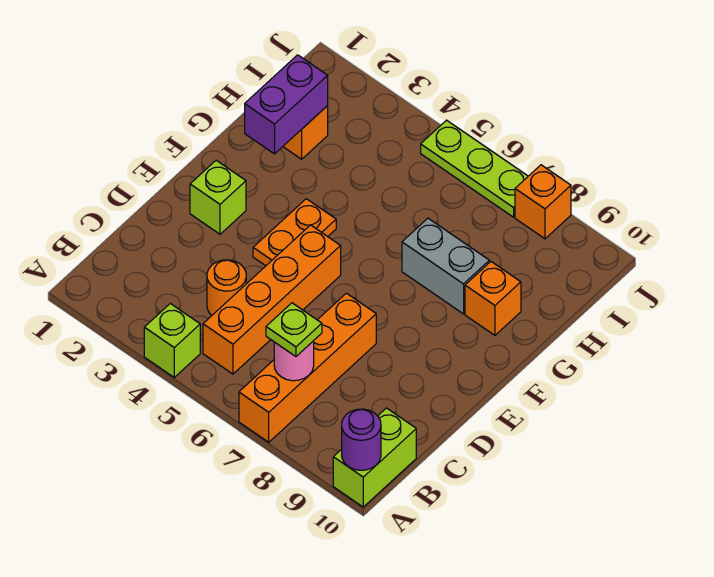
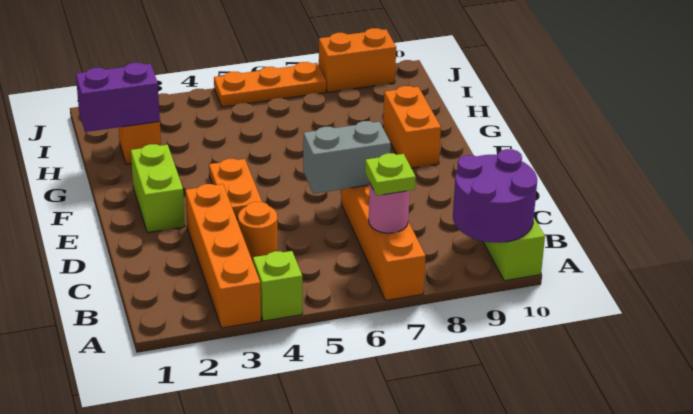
purple 1x1 round brick [342,409,381,470] -> purple 2x2 round brick [453,149,537,243]
orange 1x4 brick [203,225,341,374] -> orange 1x4 brick moved to [185,184,261,328]
lime 1x1 brick [190,160,246,234] -> lime 1x2 brick [131,144,185,233]
purple 1x2 brick [245,55,328,154] -> purple 1x2 brick turned to [76,63,160,132]
grey 1x2 brick [402,218,489,314] -> grey 1x2 brick moved to [303,121,391,194]
orange 1x1 brick [465,262,521,335] -> orange 1x2 brick [383,86,441,168]
lime 1x3 plate [421,120,528,217] -> orange 1x3 plate [214,62,326,107]
orange 1x1 brick [515,165,571,239] -> orange 1x2 brick [319,28,396,92]

